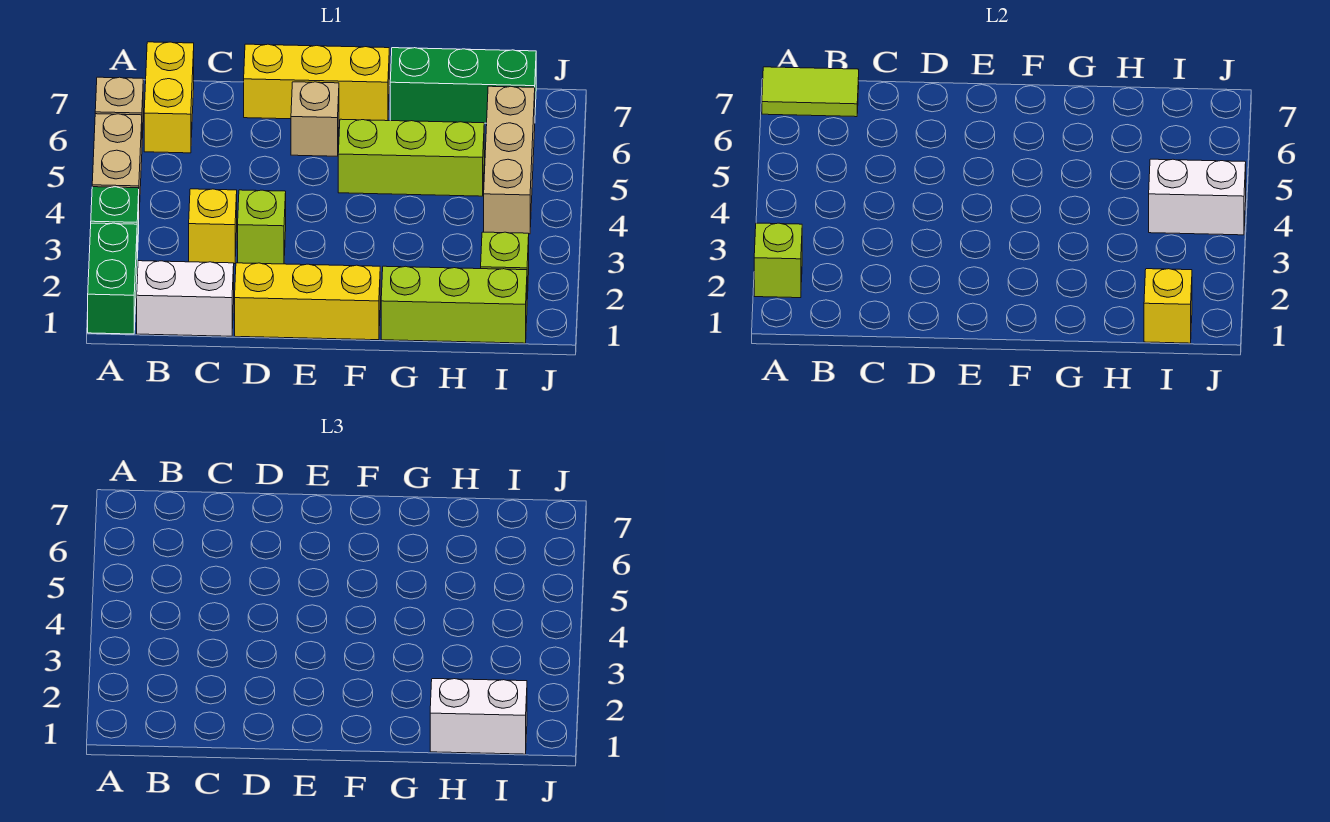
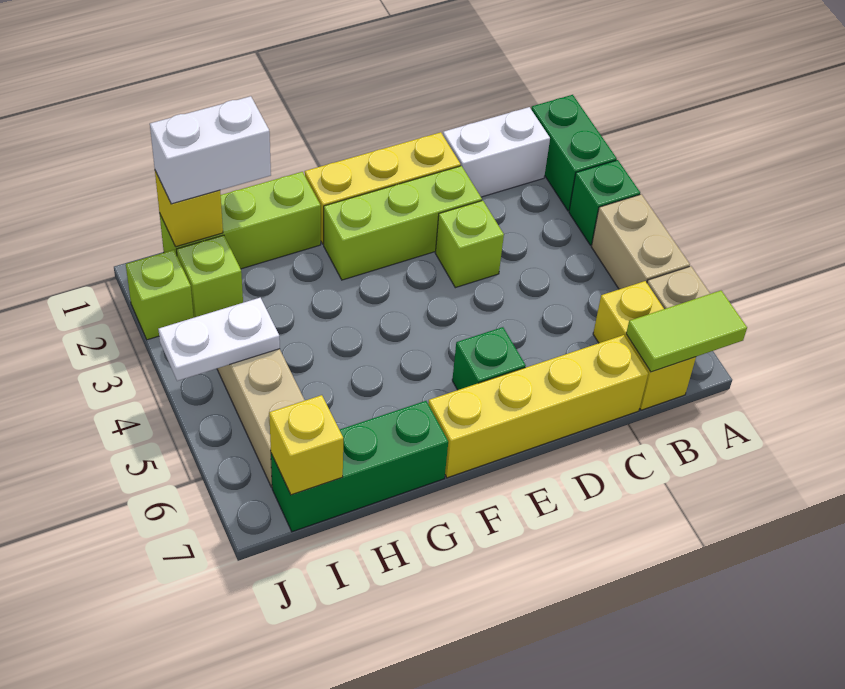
lime 1x1 brick [754,223,802,298] -> lime 1x1 brick moved to [126,250,194,340]
yellow 1x1 brick [189,189,237,264] -> yellow 1x1 brick moved to [269,395,343,495]
yellow 1x3 brick [244,44,389,121] -> yellow 1x4 brick [428,335,648,478]
tan 1x1 brick [291,82,339,156] -> green 1x1 brick [452,327,526,390]
lime 1x3 brick [338,119,484,196] -> lime 1x3 brick moved to [324,166,482,280]
white 1x2 brick [1149,159,1246,235] -> white 1x2 plate [158,298,280,381]

